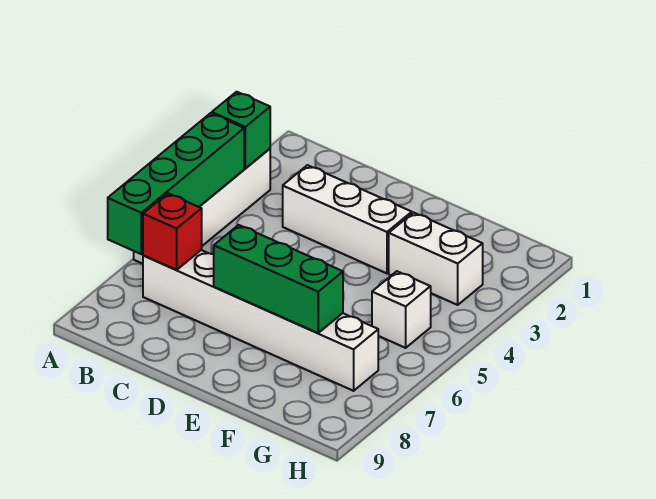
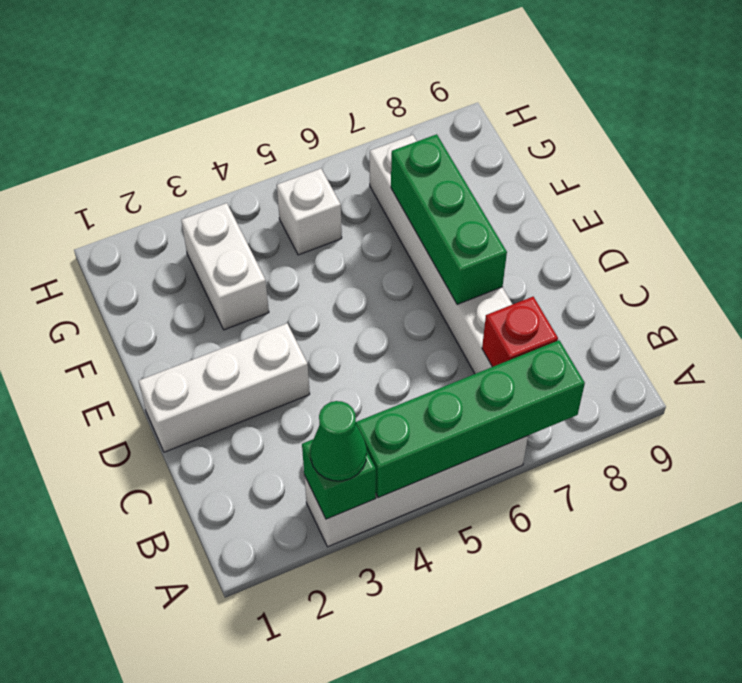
none -> green 1x1 cone [310,401,367,481]
white 1x3 brick [283,165,412,273] -> white 1x3 brick turned to [139,323,310,452]

